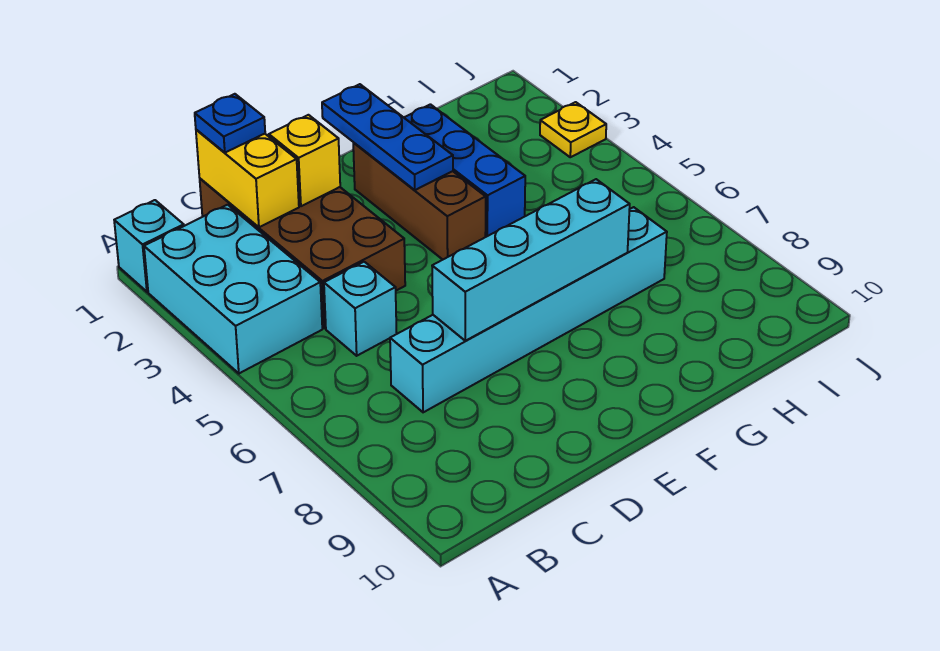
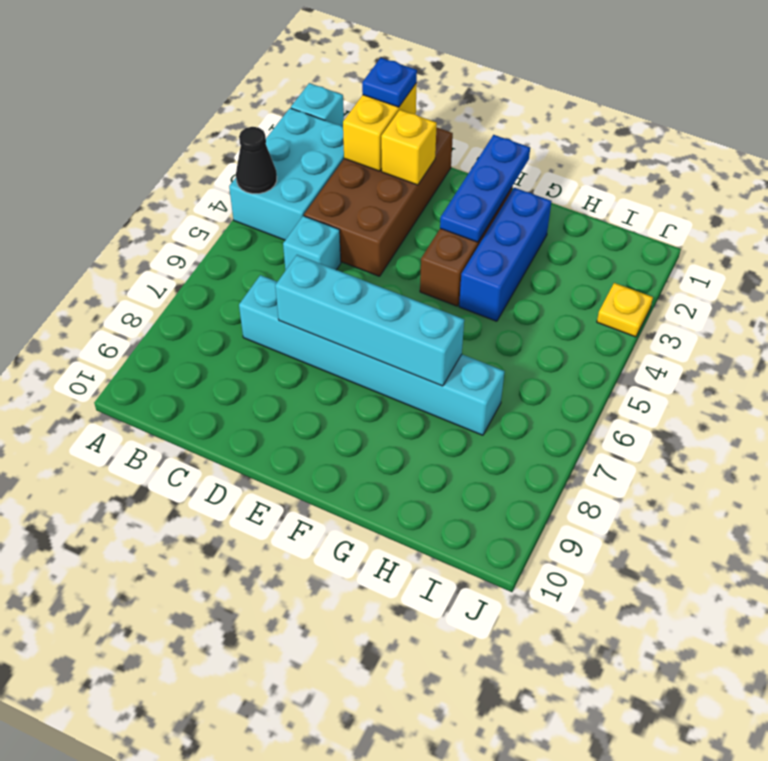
none -> black 1x1 cone [236,127,277,194]

